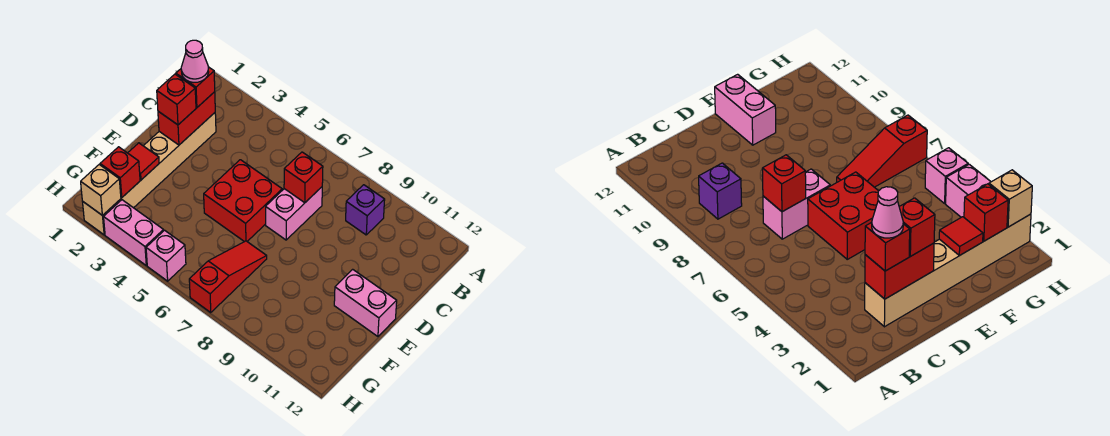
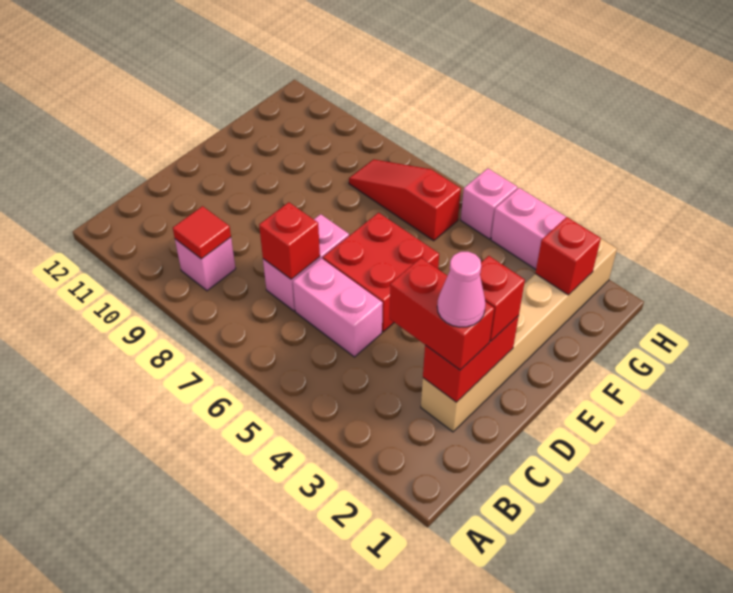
purple 1x1 brick [346,185,385,235] -> pink 1x1 brick [175,237,236,291]
red 1x1 brick [176,67,215,107] -> red 1x2 brick [390,258,494,370]
pink 1x2 brick [334,269,397,336] -> pink 1x2 brick moved to [293,258,383,357]
red 1x1 tile [128,143,159,180] -> red 1x1 tile moved to [173,206,231,259]
red 1x3 slope [189,241,267,312] -> red 1x3 slope turned to [349,159,461,241]
tan 1x1 brick [81,165,121,216] -> none

